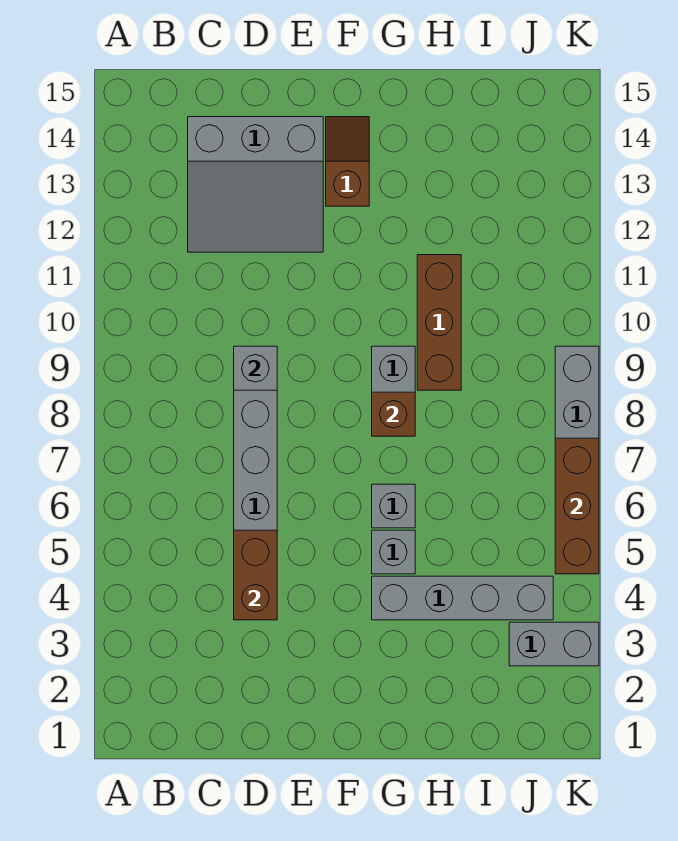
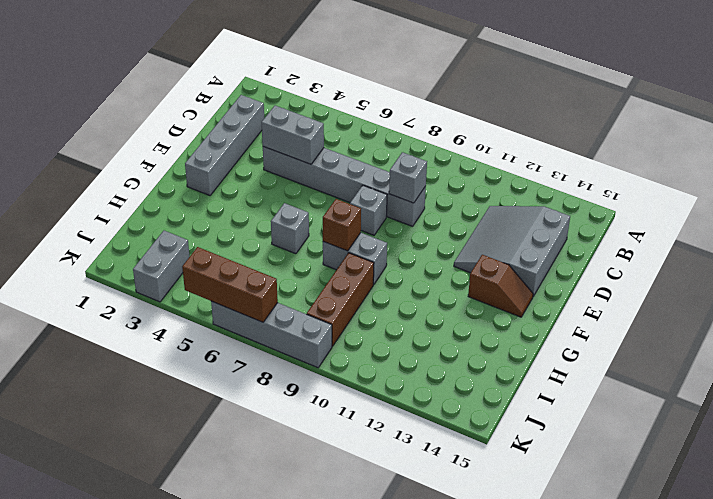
brown 1x2 brick [234,530,277,620] -> grey 1x2 brick [262,106,324,164]
grey 1x4 brick [372,576,553,620] -> grey 1x4 brick moved to [185,95,264,196]
grey 1x1 brick [372,530,415,574] -> grey 1x1 brick moved to [350,186,387,235]
brown 1x3 brick [417,255,461,390] -> brown 1x3 brick turned to [307,253,374,346]

